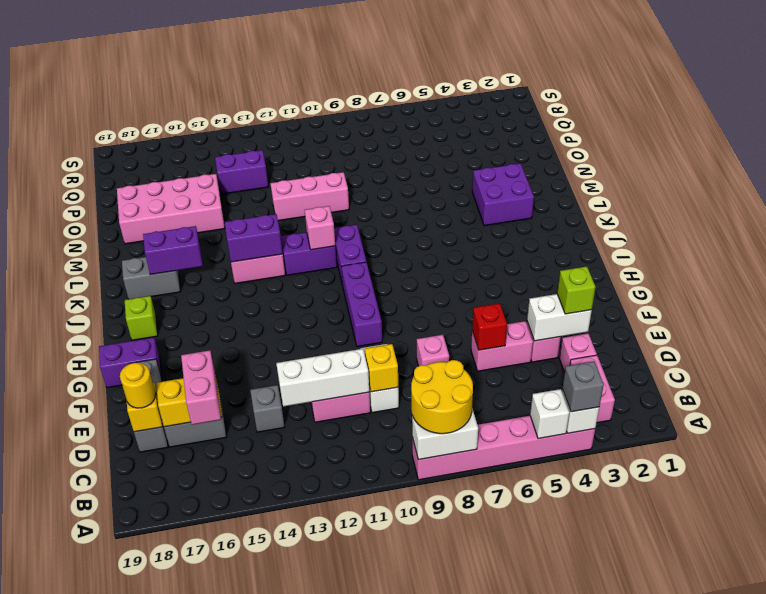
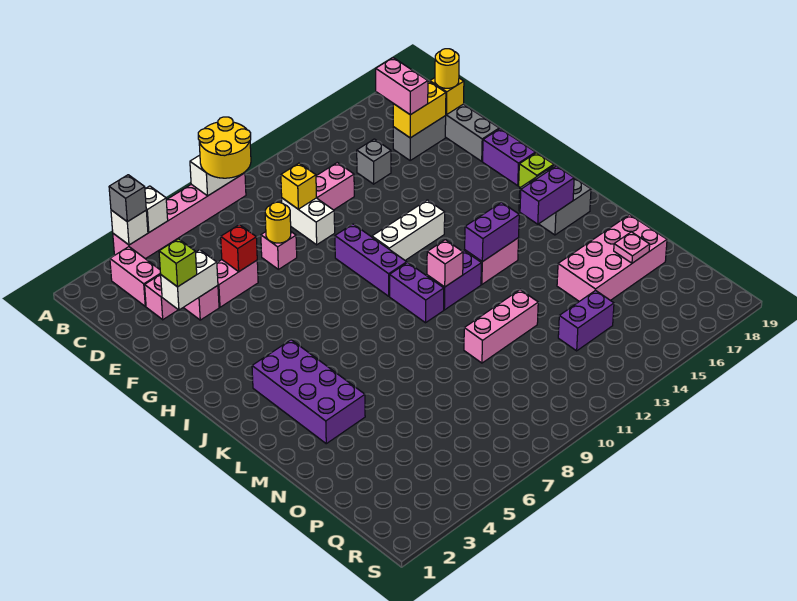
white 1x3 brick [276,349,369,407] -> white 1x3 brick moved to [372,200,445,260]
none -> yellow 1x1 round brick [265,202,291,243]
purple 1x2 brick [99,337,162,388] -> purple 1x2 brick turned to [483,129,536,186]
grey 1x2 brick [122,257,181,299] -> grey 2x2 brick [519,165,591,235]
purple 2x2 brick [472,163,534,226] -> purple 2x4 brick [252,340,365,444]
none -> pink 1x1 plate [614,232,650,263]

